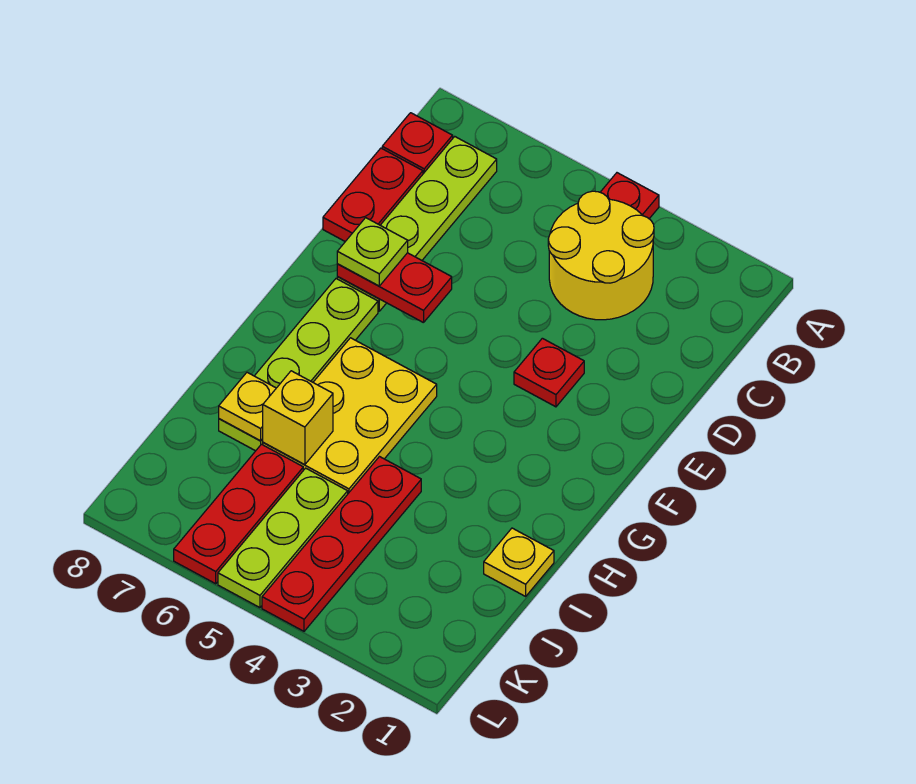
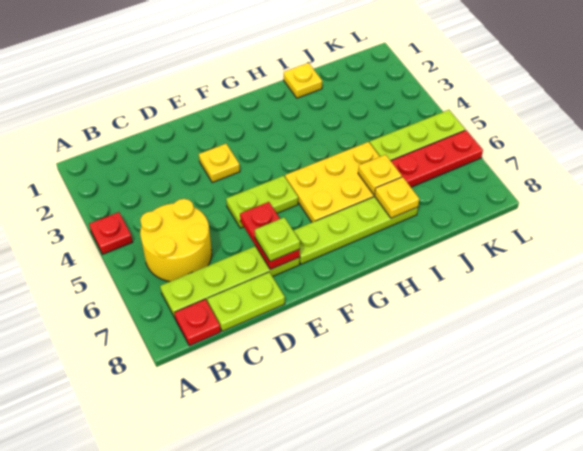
yellow 2x2 round brick [548,191,654,320] -> yellow 2x2 round brick moved to [140,199,212,282]
red 1x2 plate [323,148,423,242] -> lime 1x2 plate [207,272,285,331]
red 1x1 plate [514,338,584,407] -> yellow 1x1 plate [199,144,240,182]
none -> lime 1x2 plate [226,176,298,228]
red 1x4 plate [262,457,421,631] -> none
yellow 1x1 brick [263,371,333,465] -> yellow 1x1 plate [358,155,402,195]

